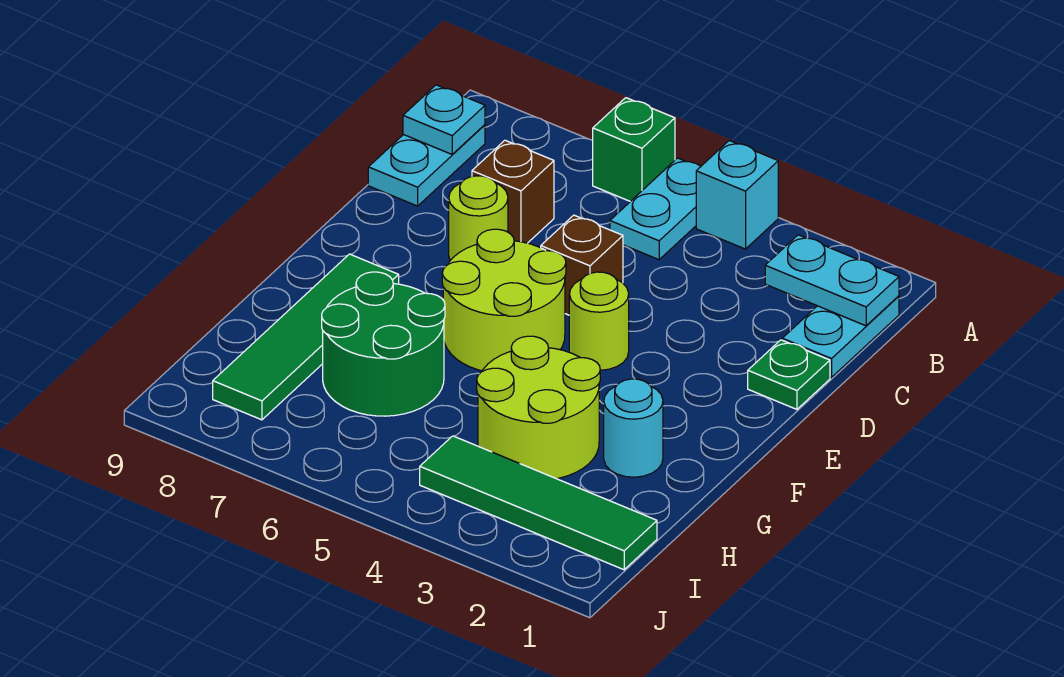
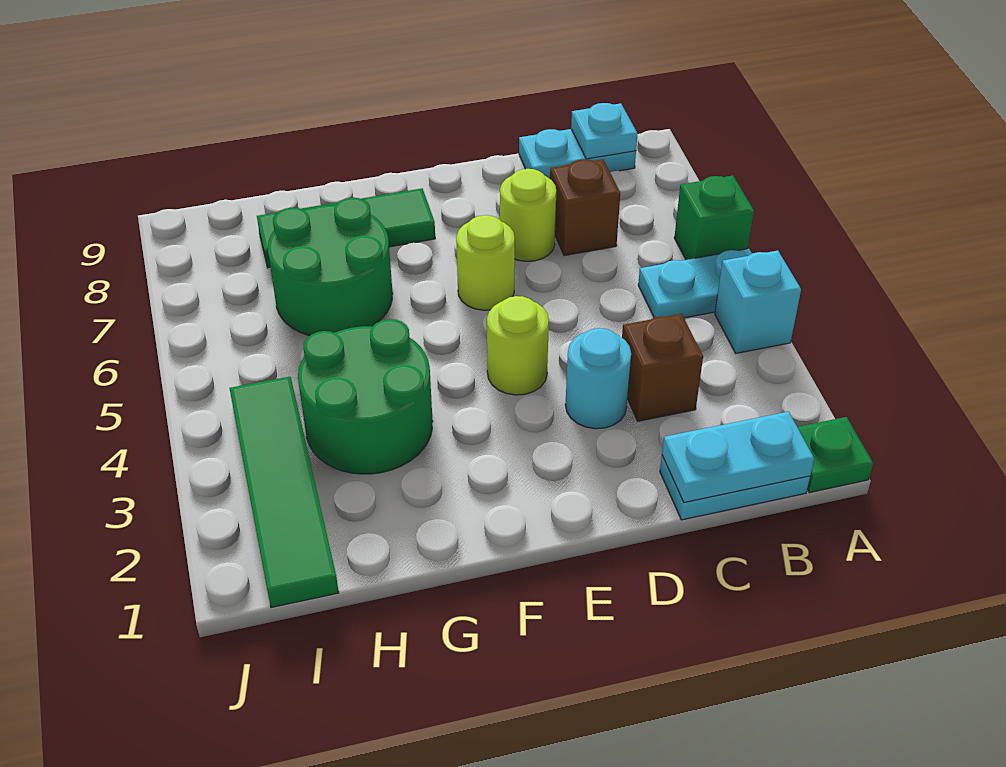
cyan 1x2 plate [765,235,899,326] -> cyan 1x2 plate turned to [662,411,814,502]
green 1x1 plate [748,340,830,409] -> green 1x1 plate moved to [798,417,873,493]
brown 1x1 brick [541,215,623,315] -> brown 1x1 brick moved to [622,314,703,421]
lime 2x2 round brick [442,229,566,371] -> lime 1x1 round brick [456,215,515,310]
green 1x4 tile [213,254,399,420] -> green 1x3 tile [257,189,435,268]
cyan 1x1 round brick [604,379,663,477] -> cyan 1x1 round brick moved to [565,328,631,429]
lime 2x2 round brick [477,336,600,479] -> green 2x2 round brick [298,319,433,474]

